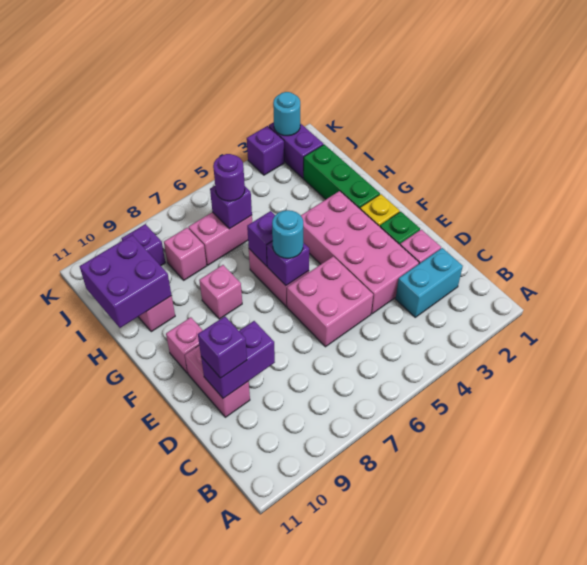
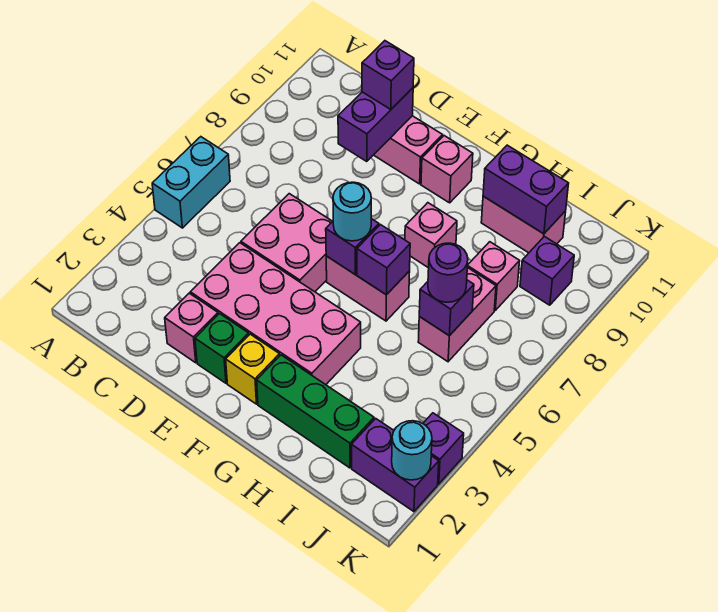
cyan 1x2 brick [396,248,463,317] -> cyan 1x2 brick moved to [152,137,230,228]
purple 2x2 brick [80,235,172,328] -> purple 1x2 brick [483,145,569,234]

